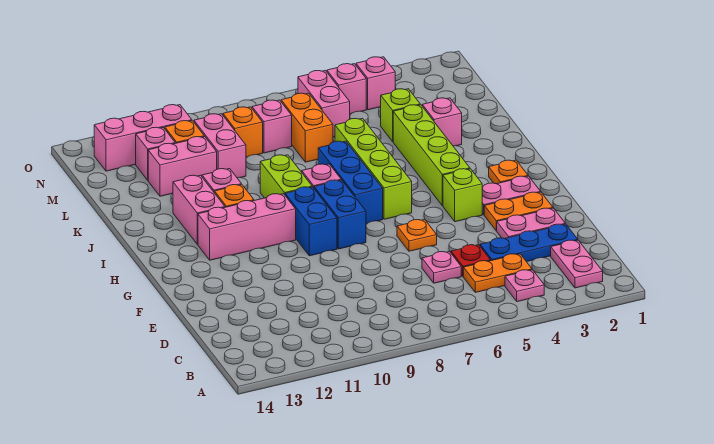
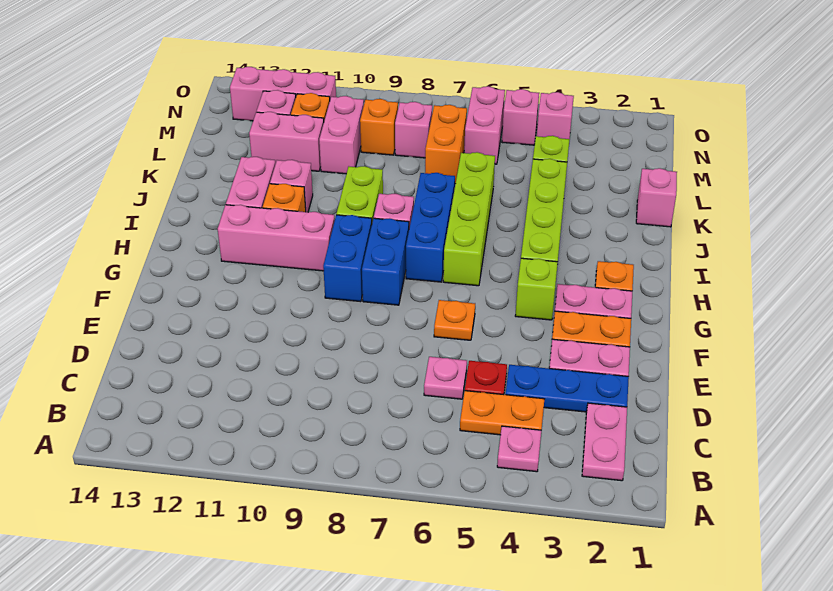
pink 1x1 brick [422,98,462,146] -> pink 1x1 brick moved to [636,168,677,227]

